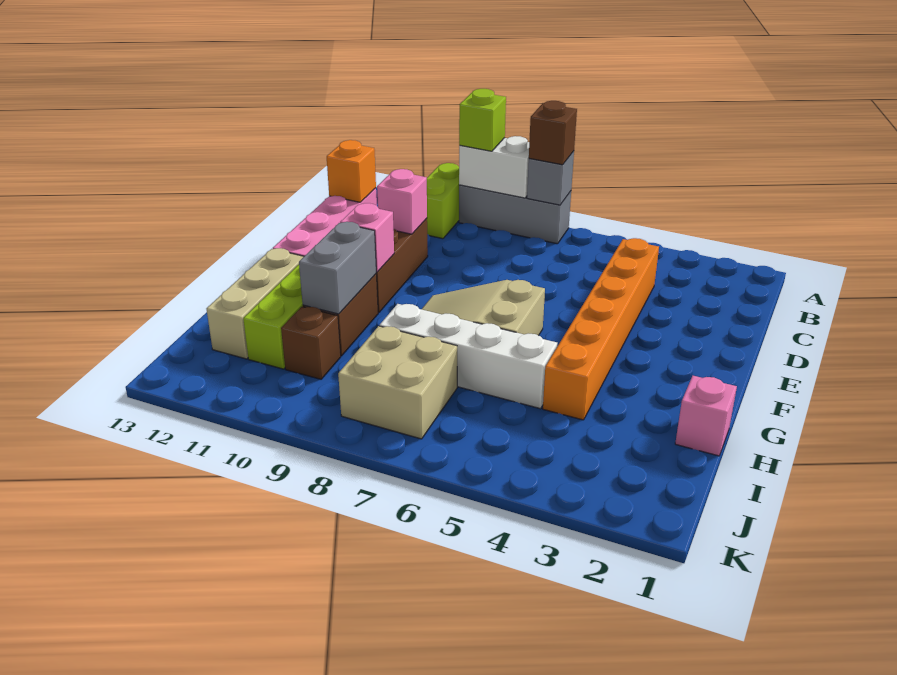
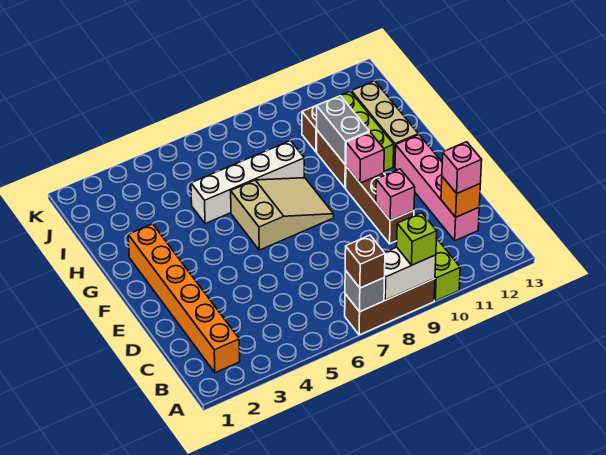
grey 1x3 brick [459,185,571,244] -> brown 1x3 brick [345,279,435,335]
orange 1x6 brick [543,238,659,420] -> orange 1x6 brick moved to [128,224,240,373]
pink 1x1 brick [675,376,737,456] -> pink 1x1 brick moved to [442,142,482,193]
tan 2x2 brick [338,326,457,439] -> none

